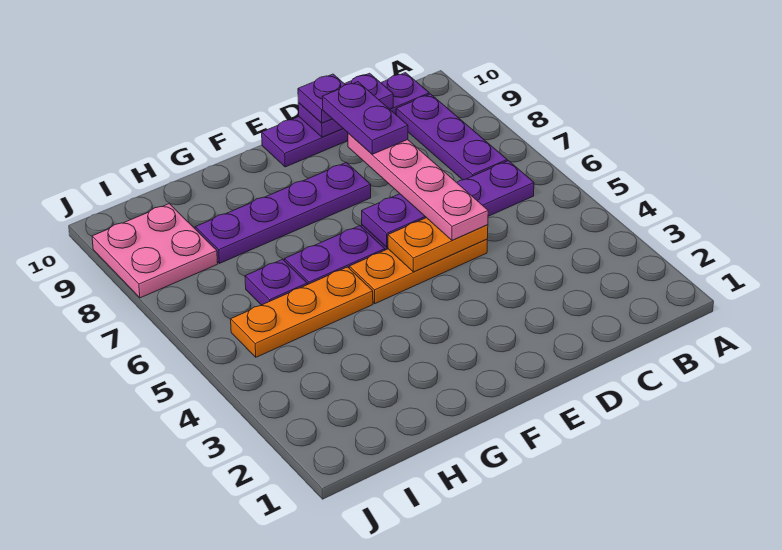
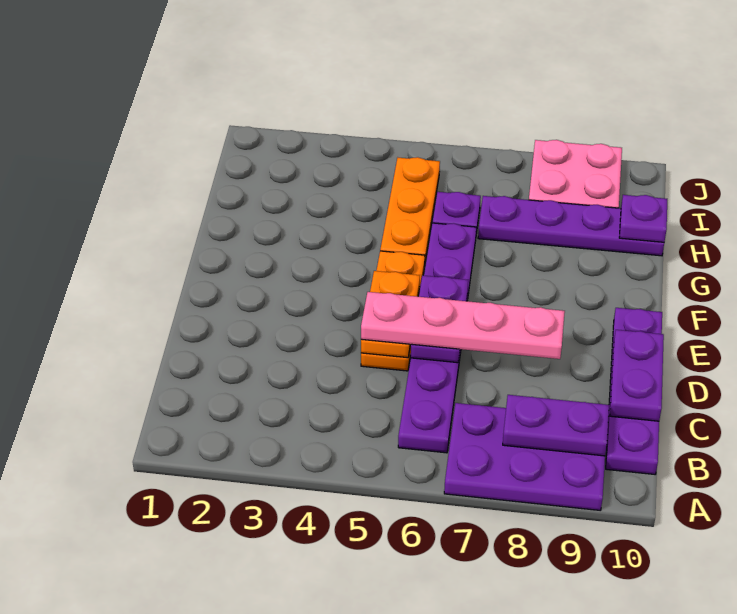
purple 1x3 plate [396,94,507,180] -> purple 2x3 plate [444,403,605,510]
purple 1x2 plate [322,82,408,154] -> purple 1x2 plate moved to [503,395,609,456]
purple 1x1 plate [298,74,345,123] -> purple 1x1 plate moved to [619,195,667,242]
purple 1x4 plate [195,162,371,263] -> purple 1x4 plate turned to [478,196,664,256]

